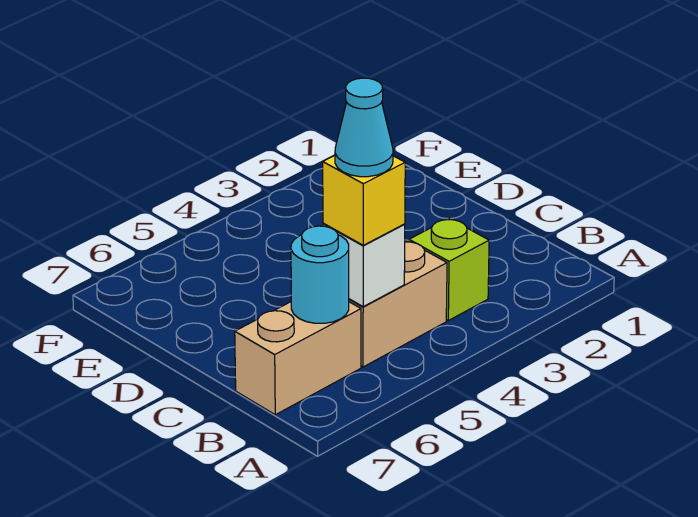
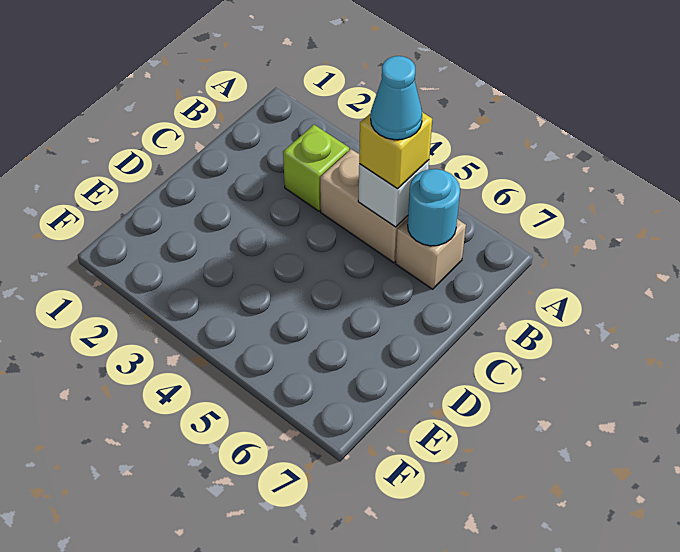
tan 1x2 brick [235,302,361,415] -> tan 1x1 brick [396,219,466,289]

